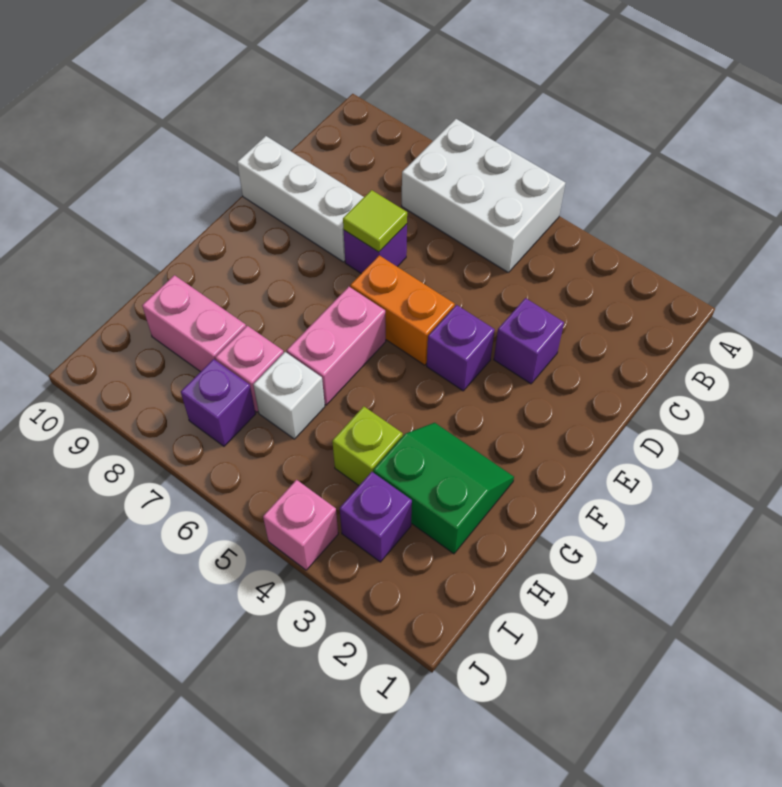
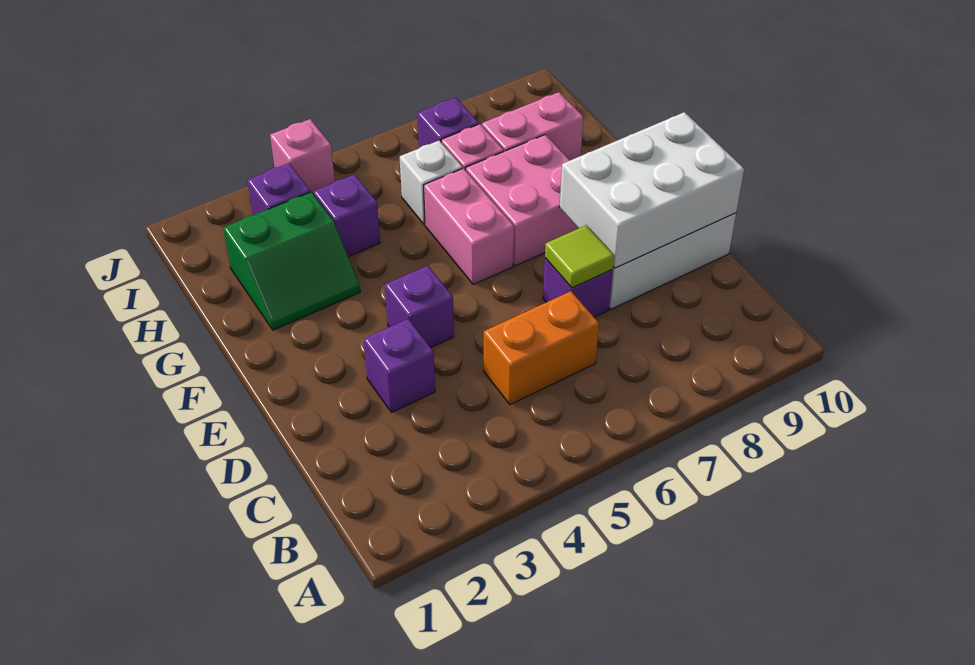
white 2x3 brick [402,119,565,273] -> white 2x3 brick moved to [560,112,744,268]
orange 1x2 brick [350,255,455,365] -> orange 1x2 brick moved to [484,291,599,405]
none -> pink 2x2 brick [466,135,578,266]
lime 1x1 brick [332,406,403,485] -> purple 1x1 brick [313,174,380,257]

